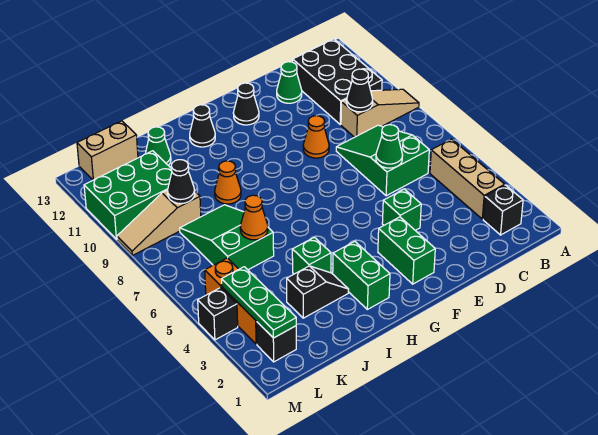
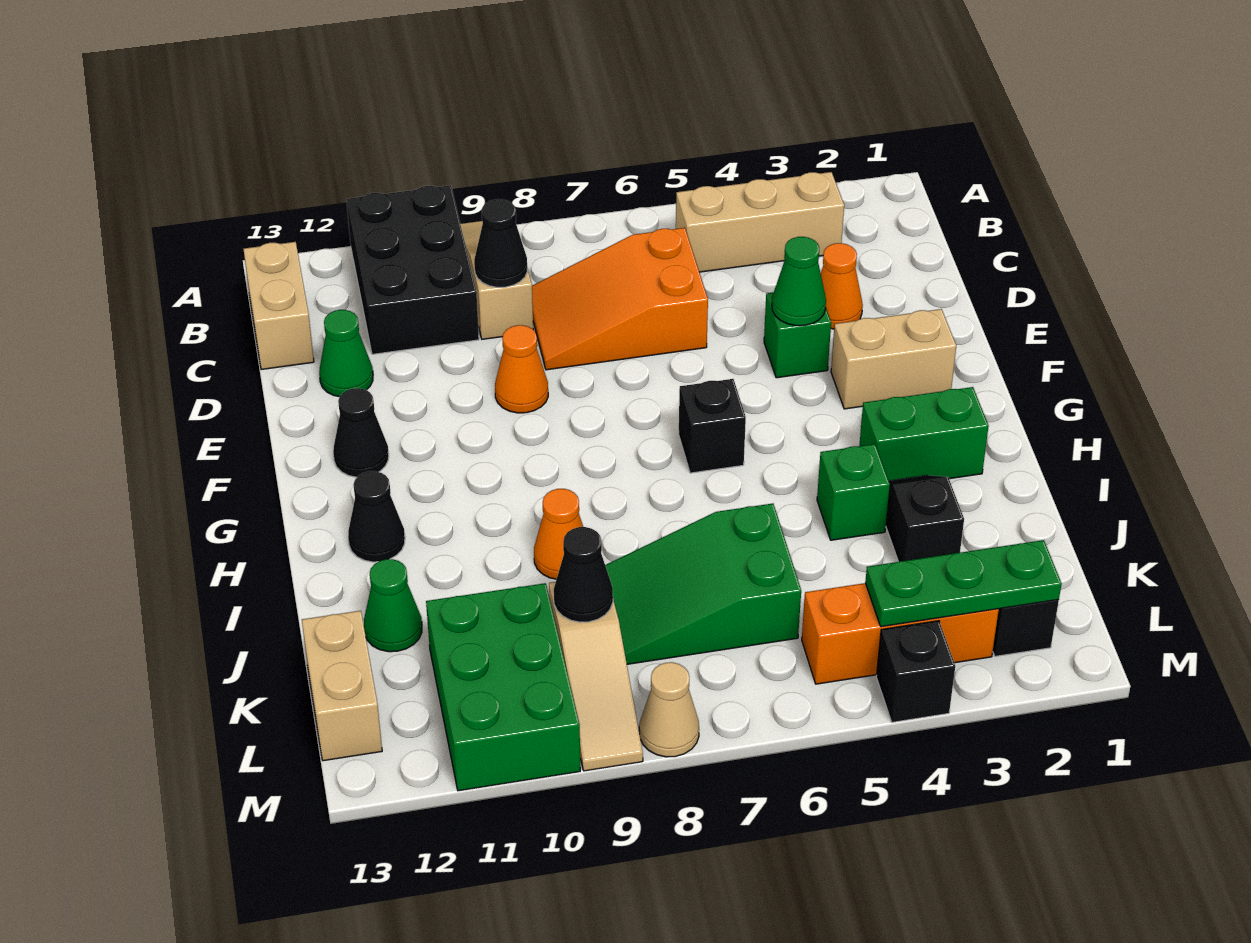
black 1x1 brick [483,185,523,235] -> black 1x1 brick moved to [679,379,746,473]
black 2x3 brick [293,39,382,125] -> black 2x3 brick turned to [346,185,479,354]
none -> tan 1x2 brick [244,242,314,370]
green 2x3 slope [336,125,429,196] -> orange 2x3 slope [532,228,708,370]
green 1x1 cone [376,125,403,168] -> green 1x1 cone moved to [772,237,826,326]
green 1x2 brick [378,217,435,284] -> tan 1x2 brick [831,309,956,409]
orange 1x1 cone [240,195,268,240] -> orange 1x1 cone moved to [821,243,863,329]
none -> tan 1x1 cone [639,662,699,757]

